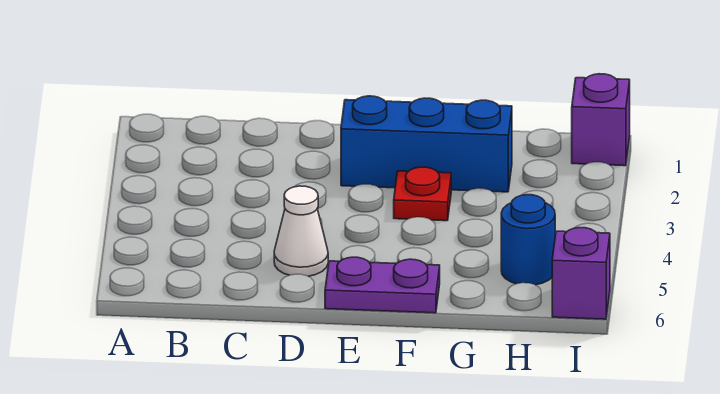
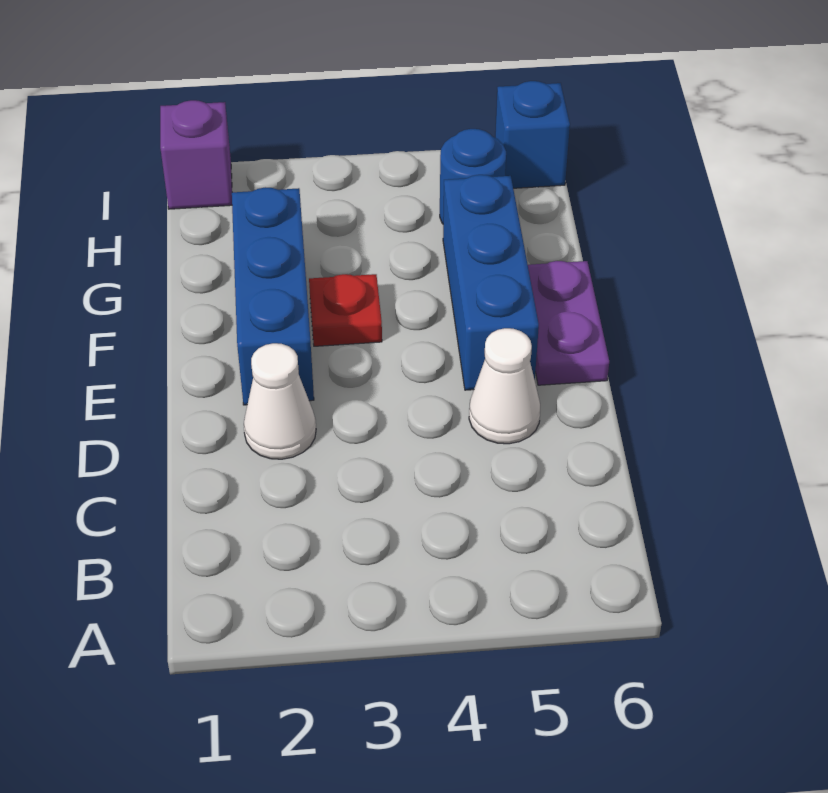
none -> white 1x1 cone [244,343,316,459]
none -> blue 1x3 brick [443,175,539,390]
purple 1x1 brick [552,228,610,319] -> blue 1x1 brick [495,81,570,188]

